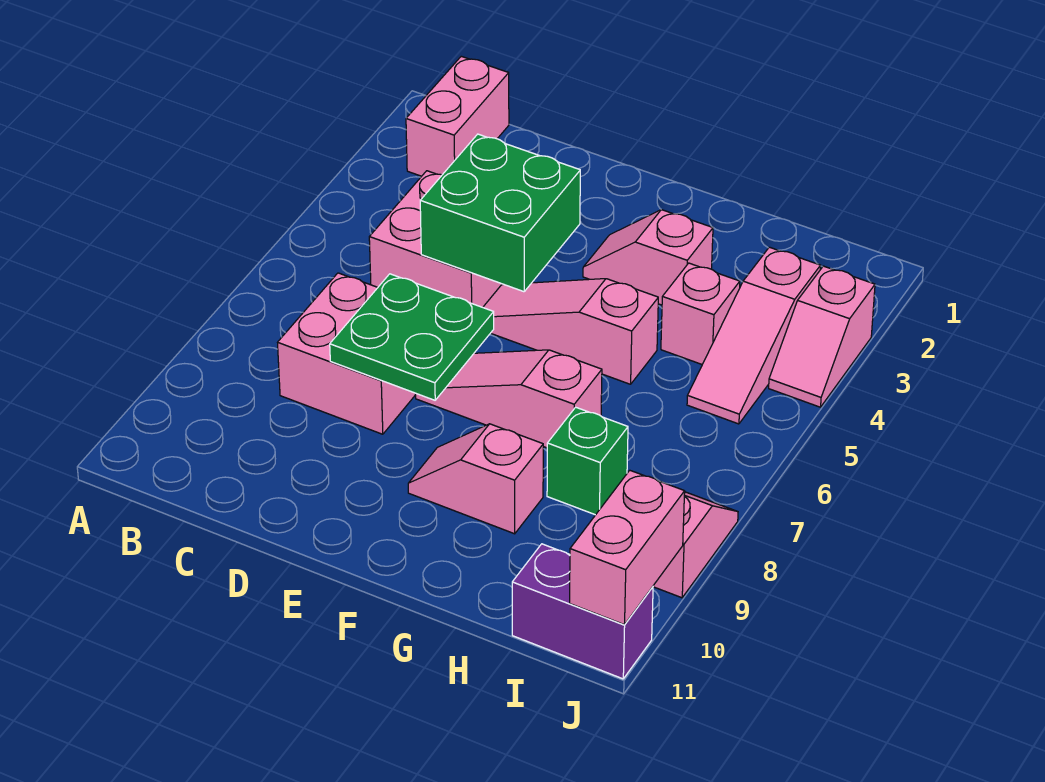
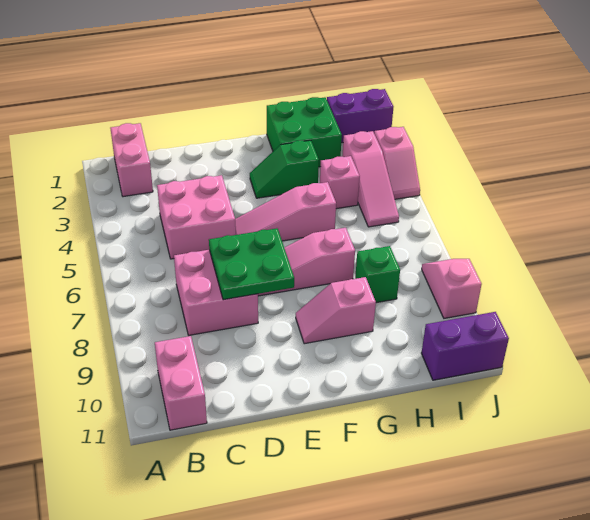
green 2x2 brick [420,134,580,292] -> green 2x2 brick moved to [267,97,342,167]
pink 1x2 slope [583,210,713,305] -> green 1x2 slope [250,140,319,198]
none -> purple 1x2 brick [327,89,393,143]
pink 1x2 brick [570,470,685,625] -> pink 1x2 brick moved to [155,336,207,430]

